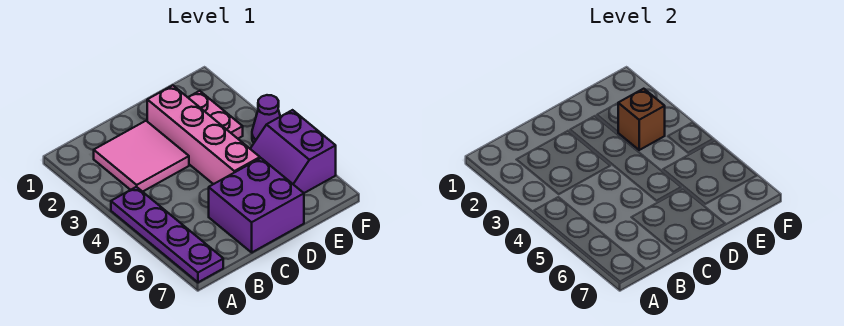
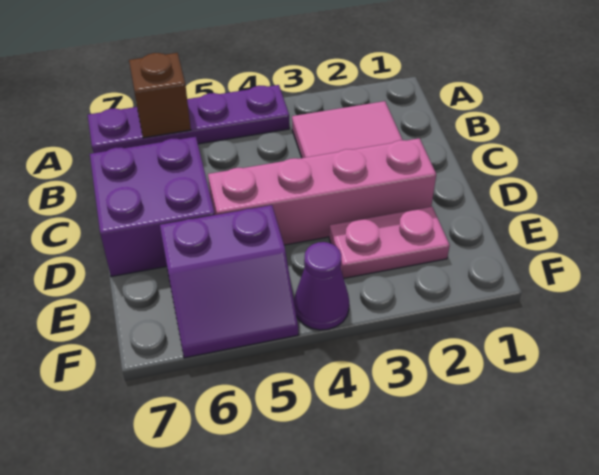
brown 1x1 brick [618,89,665,150] -> brown 1x1 brick moved to [129,53,191,138]
purple 2x2 slope [250,110,336,193] -> purple 2x2 slope turned to [160,205,298,358]

